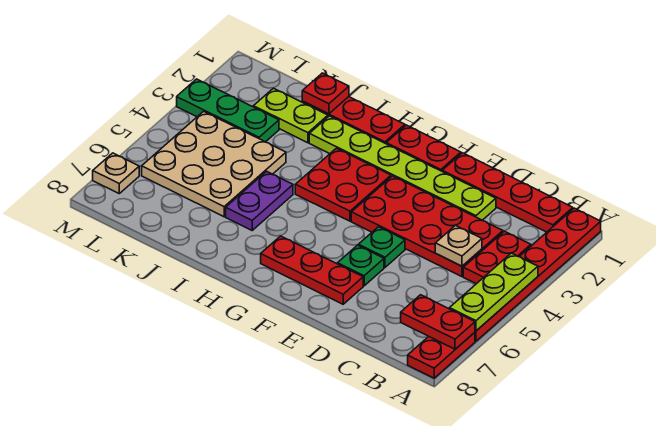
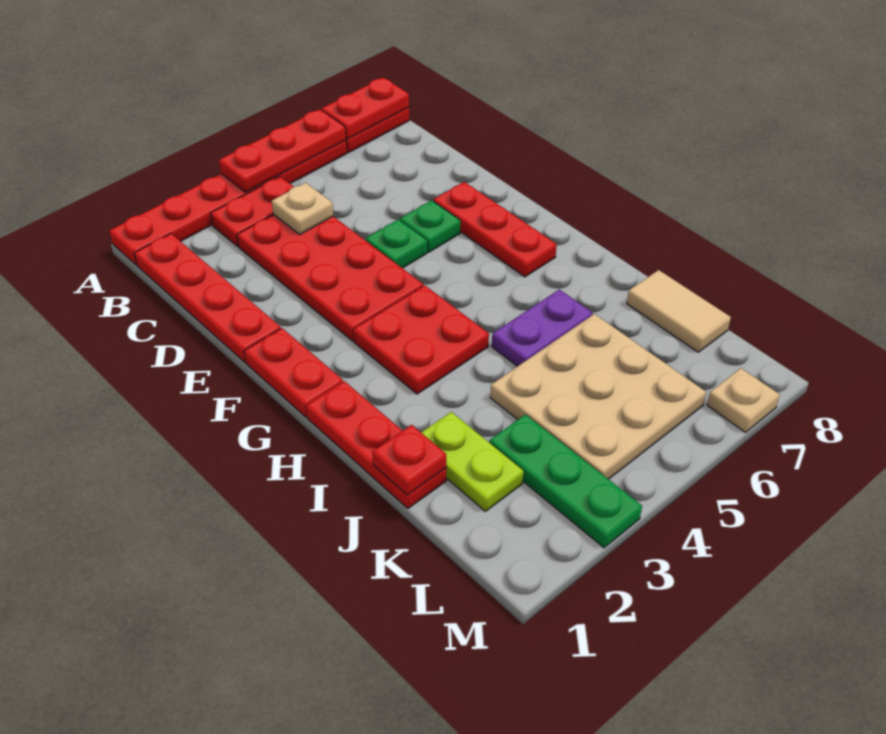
lime 1x3 plate [449,253,538,331] -> red 1x3 plate [219,109,346,192]
red 1x2 plate [401,295,475,349] -> red 1x2 plate turned to [322,77,409,139]
lime 1x6 plate [309,116,496,220] -> none
none -> tan 1x2 tile [627,270,731,352]

